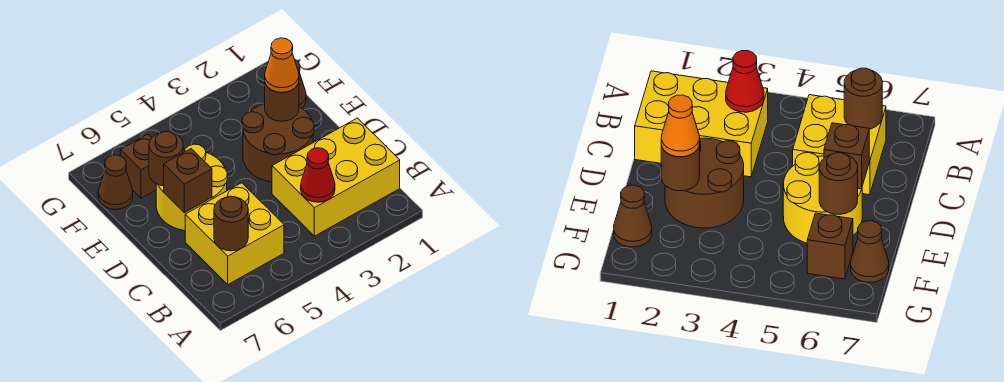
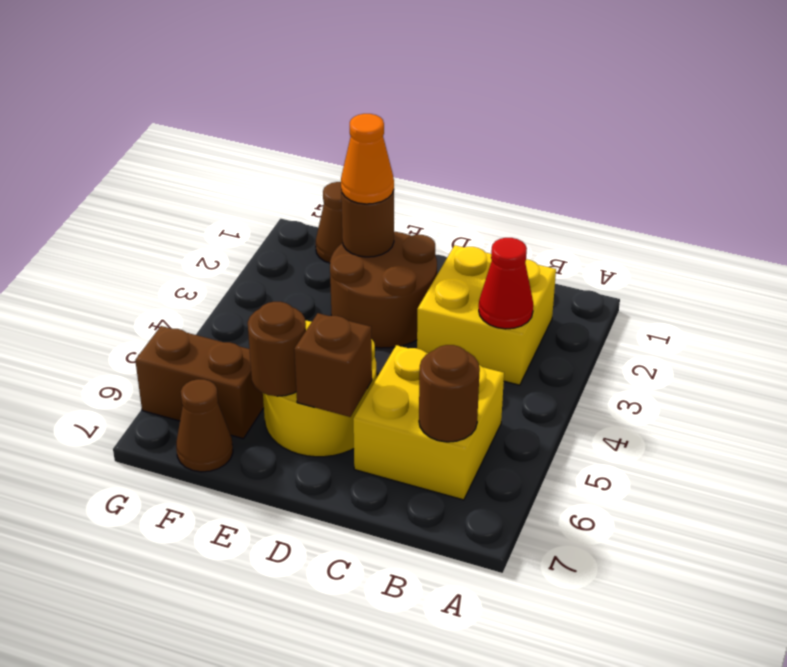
yellow 2x3 brick [272,118,400,236] -> yellow 2x2 brick [417,245,556,385]
brown 1x1 brick [120,134,156,198] -> brown 1x2 brick [135,326,264,439]

